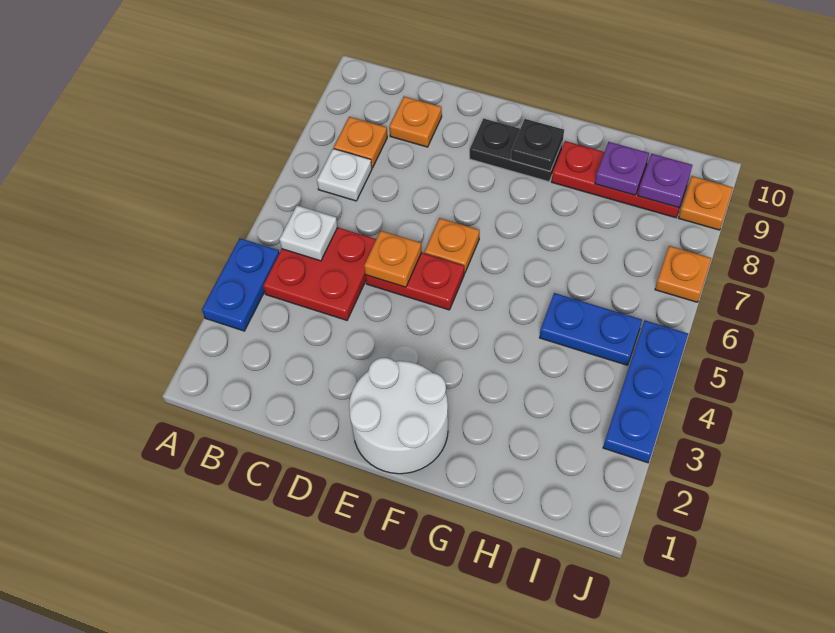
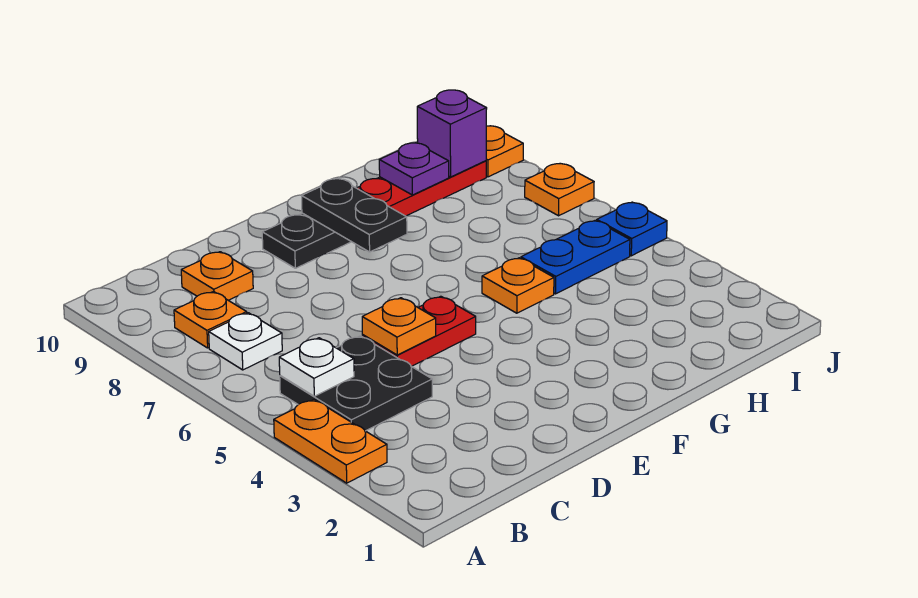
blue 1x2 plate [202,238,279,331] -> orange 1x2 plate [274,399,387,483]
red 2x2 plate [263,227,376,320] -> black 2x2 plate [280,336,432,431]
white 2x2 round brick [349,358,448,474] -> none
orange 1x1 plate [424,218,479,273] -> orange 1x1 plate moved to [482,258,554,313]
black 1x1 plate [511,119,564,171] -> black 1x2 plate [302,179,407,252]
purple 1x1 plate [638,154,692,208] -> purple 1x1 brick [417,90,487,177]
blue 1x3 plate [603,321,688,463] -> blue 1x1 plate [597,202,667,256]

